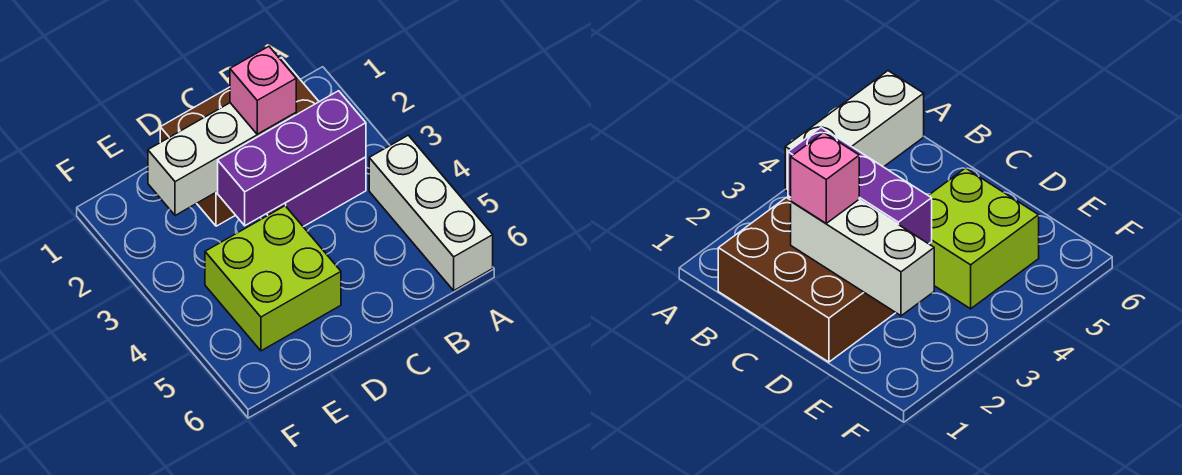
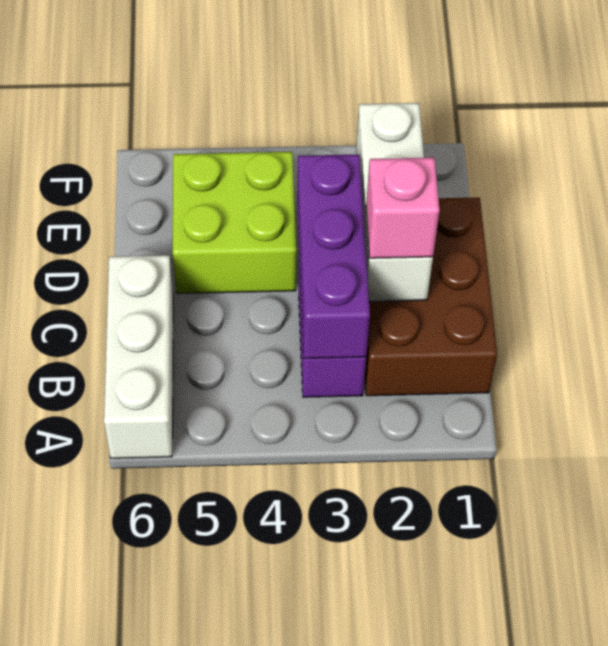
white 1x3 brick [369,135,493,290] -> white 1x3 brick turned to [104,255,173,458]

